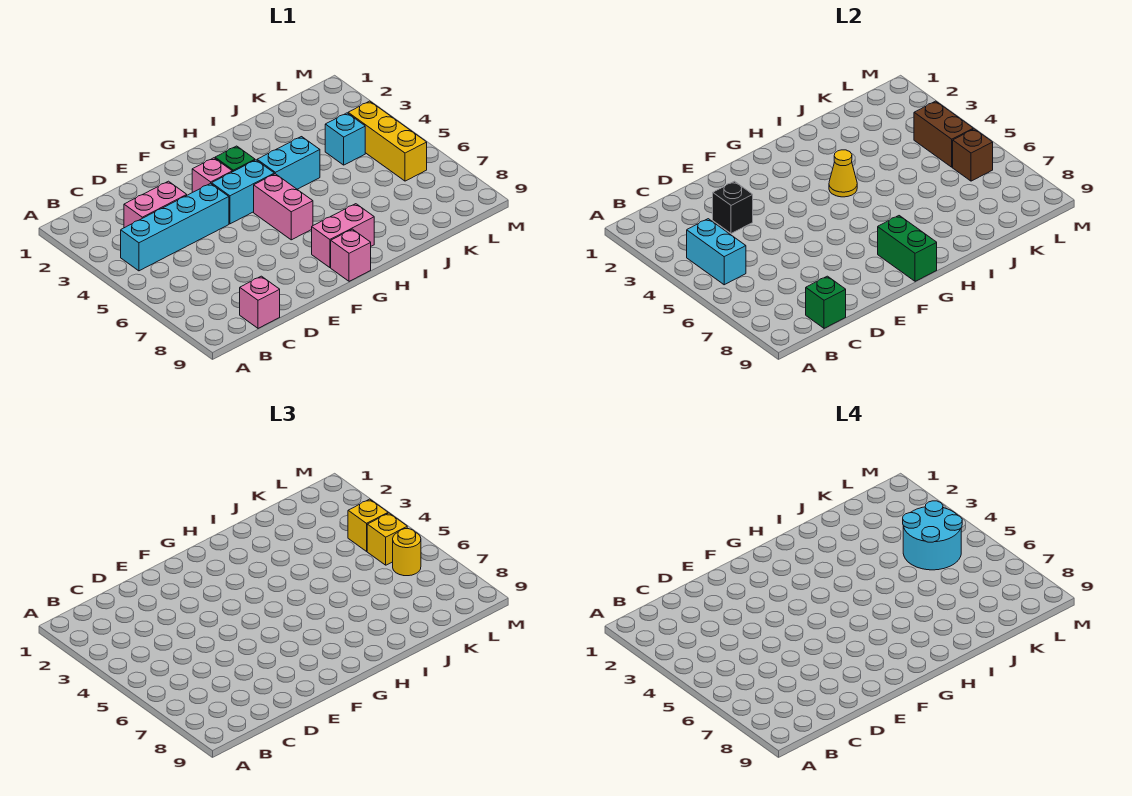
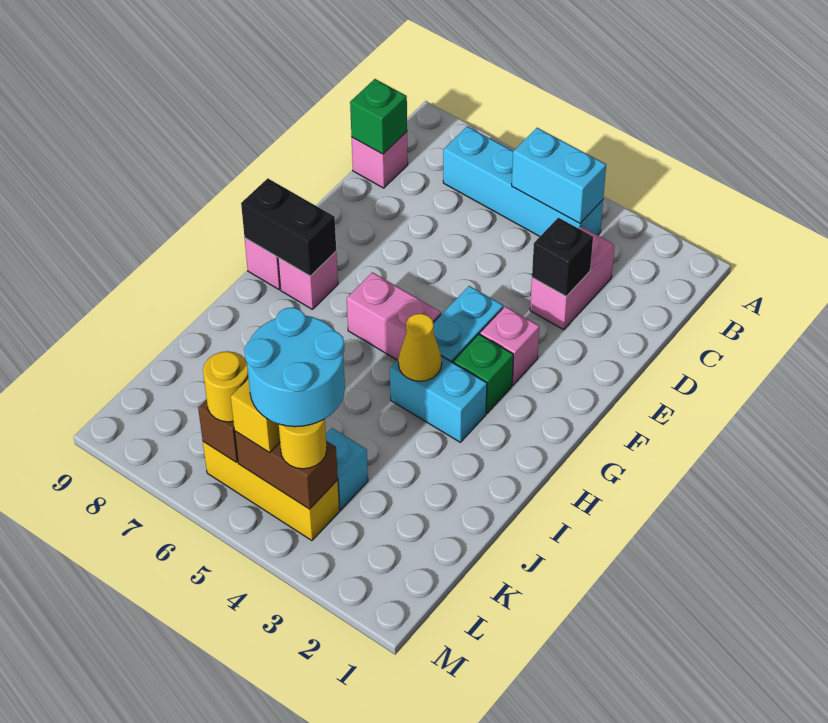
cyan 1x4 brick [121,183,229,271] -> cyan 1x4 brick turned to [443,126,603,236]
pink 1x2 brick [312,204,374,268] -> pink 1x1 brick [278,252,338,310]
green 1x2 brick [878,216,937,281] -> black 1x2 brick [241,178,336,276]
cyan 1x2 brick [257,137,320,189] -> cyan 1x2 brick turned to [390,356,487,442]
yellow 1x1 brick [348,499,388,551] -> yellow 1x1 round brick [279,419,327,469]

